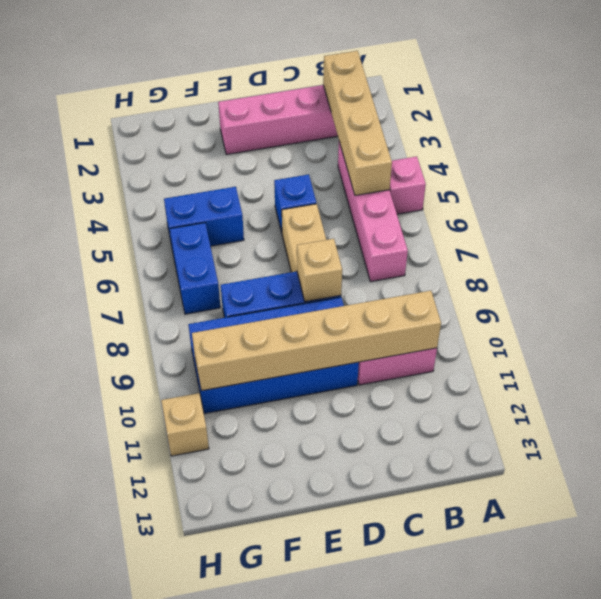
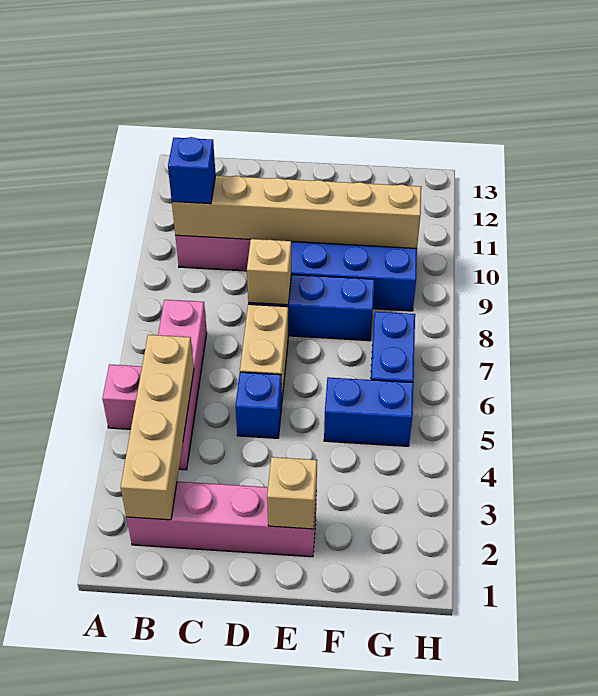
none -> blue 1x1 brick [168,137,216,204]
tan 1x1 brick [161,393,209,456] -> tan 1x1 brick moved to [267,457,317,529]

